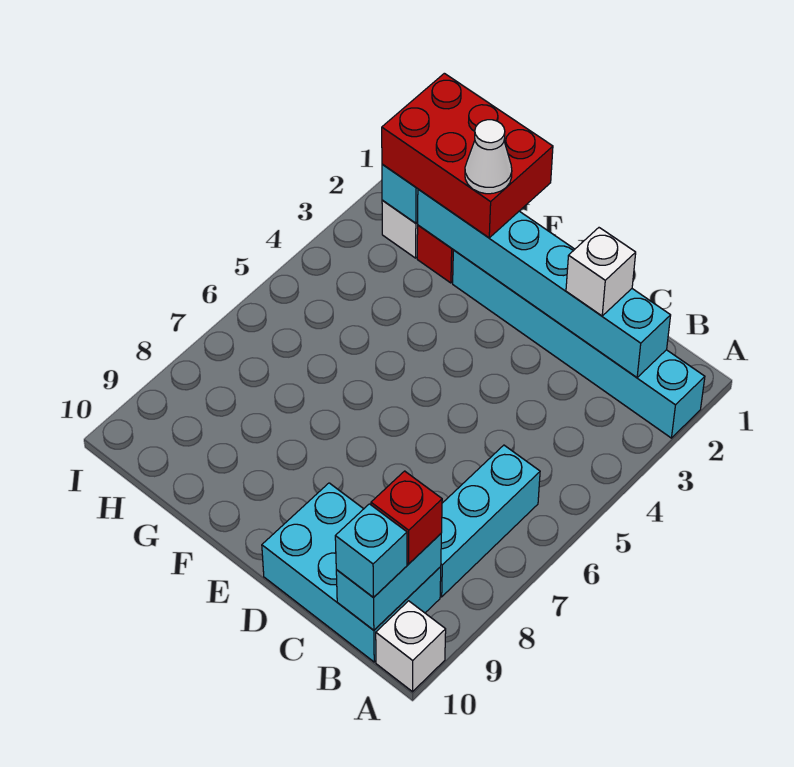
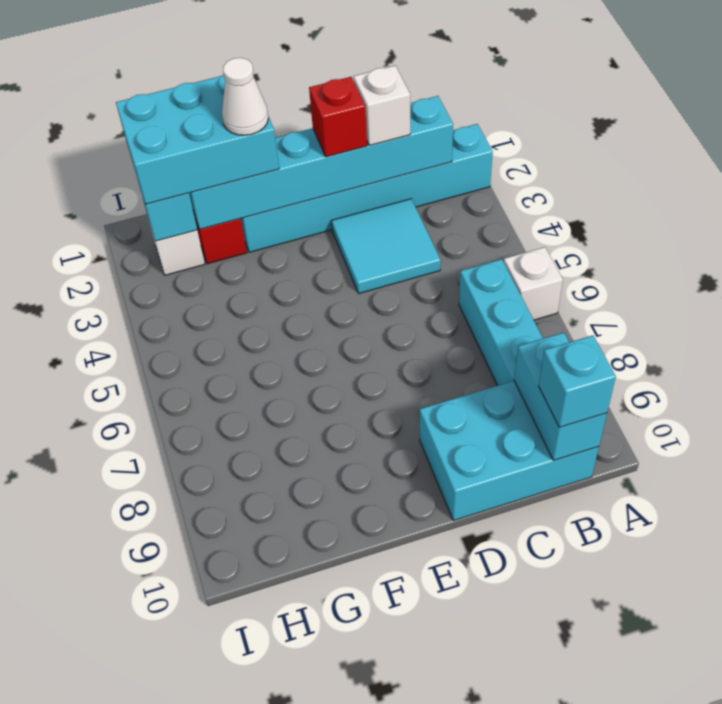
white 1x1 brick [376,601,446,692] -> white 1x1 brick moved to [504,247,563,320]
red 1x1 brick [371,471,442,564] -> red 1x1 brick moved to [309,77,367,157]
none -> cyan 2x2 tile [332,199,441,293]
red 2x3 brick [382,73,553,238] -> cyan 2x3 brick [116,75,279,204]

